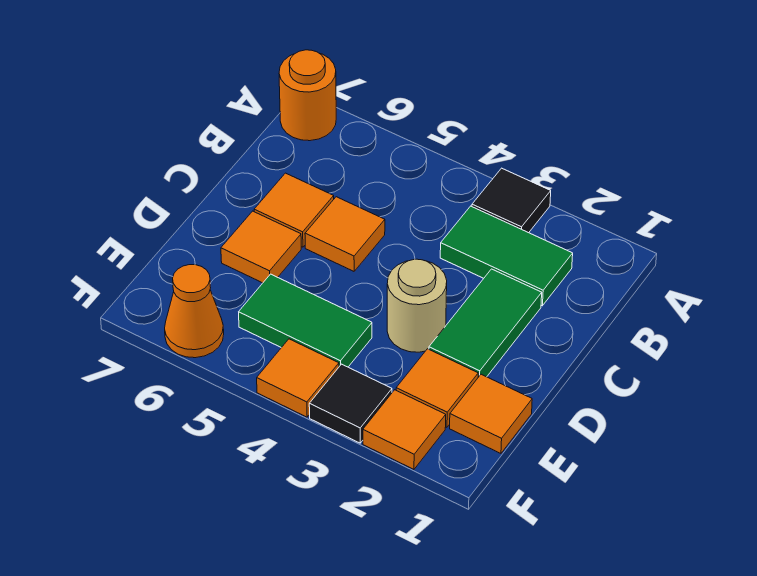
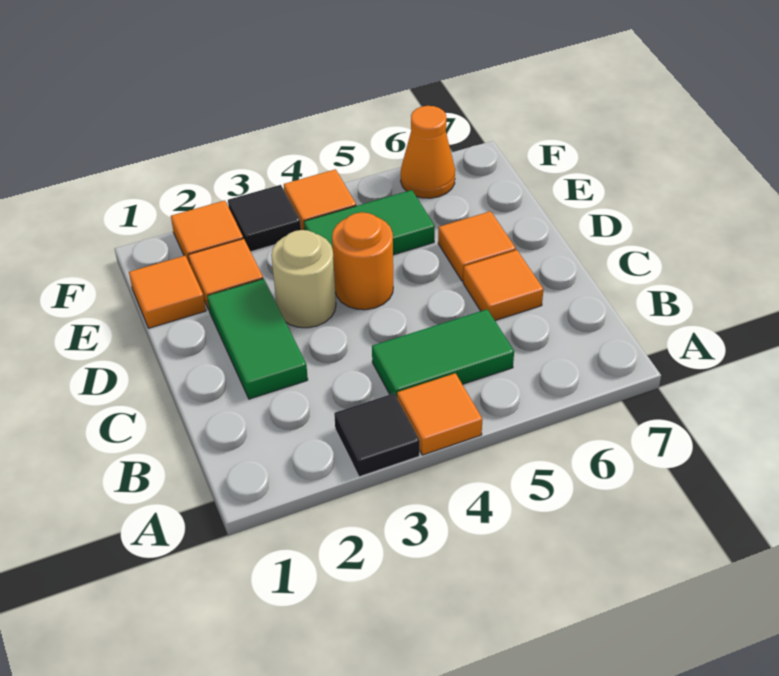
orange 1x1 round brick [279,50,336,141] -> orange 1x1 round brick moved to [332,212,393,310]
green 1x2 tile [440,206,573,306] -> green 1x2 tile moved to [372,309,514,397]
orange 1x1 tile [305,197,385,271] -> orange 1x1 tile moved to [397,373,482,455]

